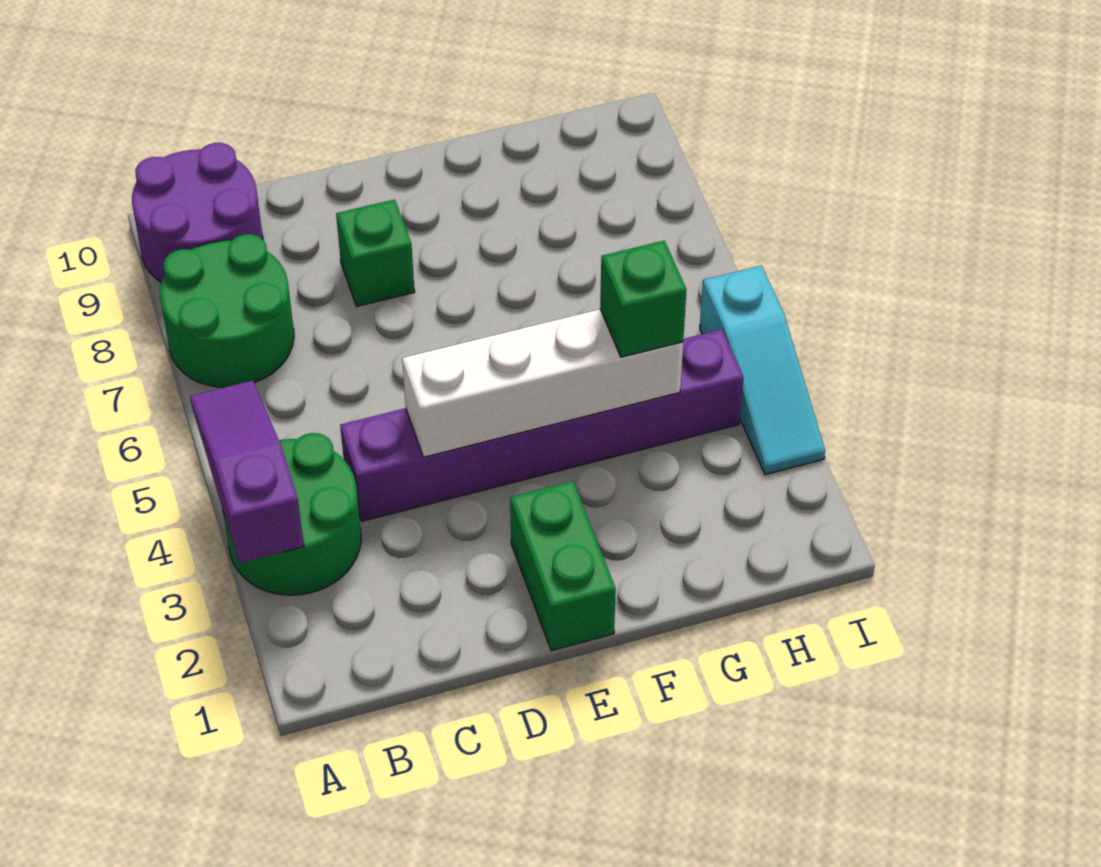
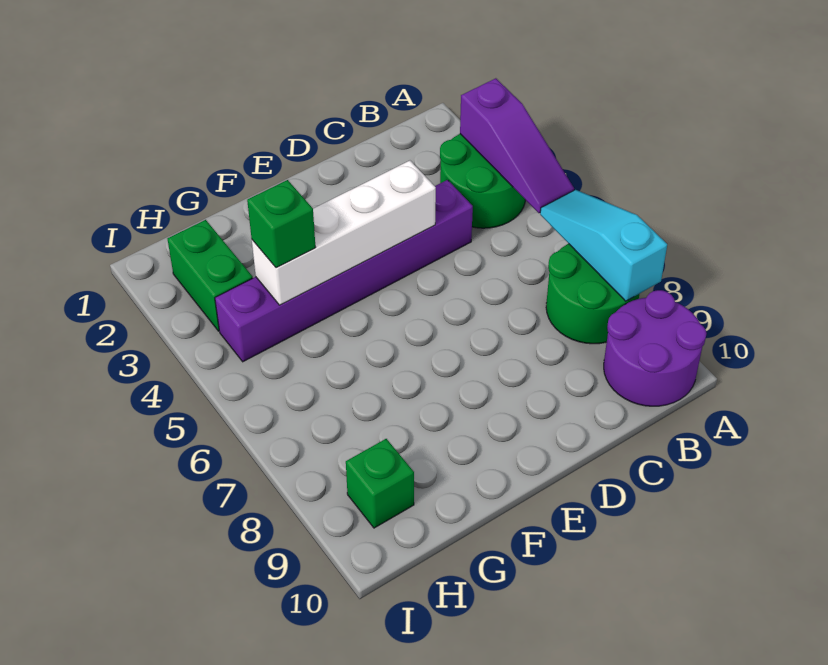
green 1x1 brick [336,199,415,306] -> green 1x1 brick moved to [346,439,414,528]
green 1x2 brick [510,481,616,651] -> green 1x2 brick moved to [167,220,253,331]
cyan 1x3 slope [700,266,825,475] -> cyan 1x3 slope moved to [540,190,667,301]

